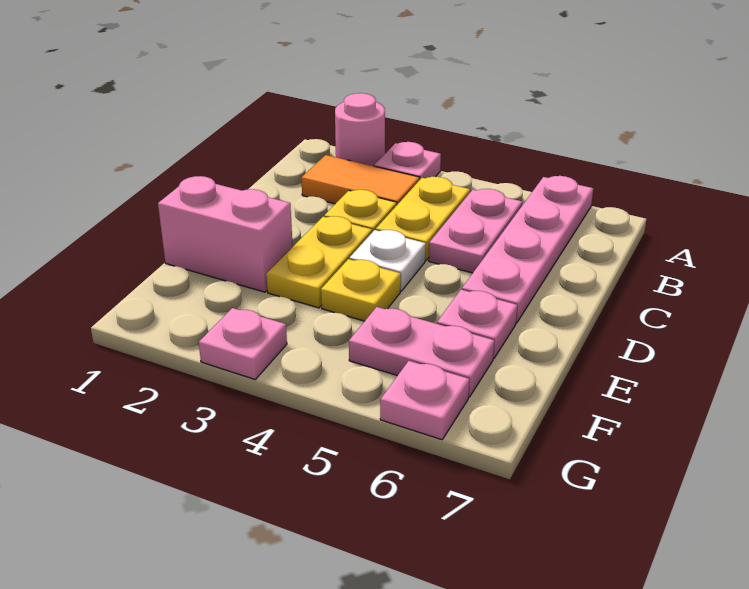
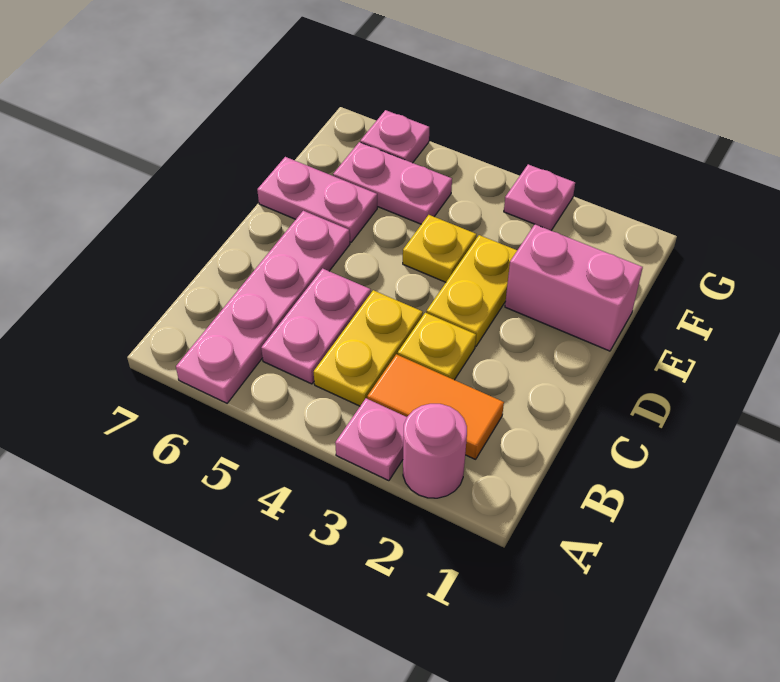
white 1x1 plate [349,230,426,291] -> none
pink 1x1 plate [437,290,517,359] -> pink 1x2 plate [257,157,377,242]

